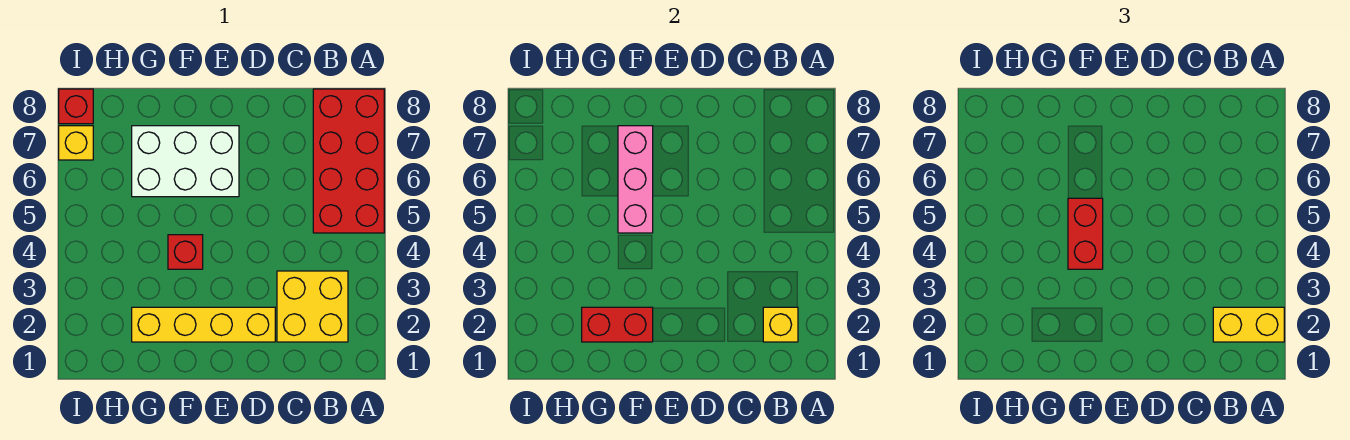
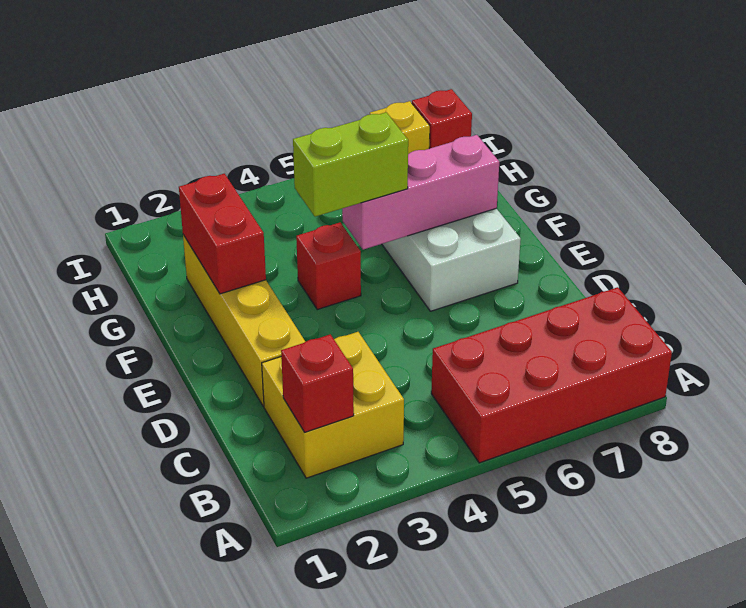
yellow 1x2 brick [1213,307,1284,342] -> none
yellow 1x1 brick [763,307,798,342] -> red 1x1 brick [281,334,354,432]
red 1x2 brick [1068,198,1103,269] -> lime 1x2 brick [293,112,408,217]

